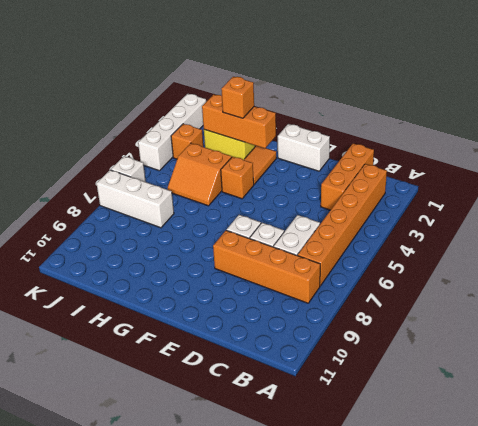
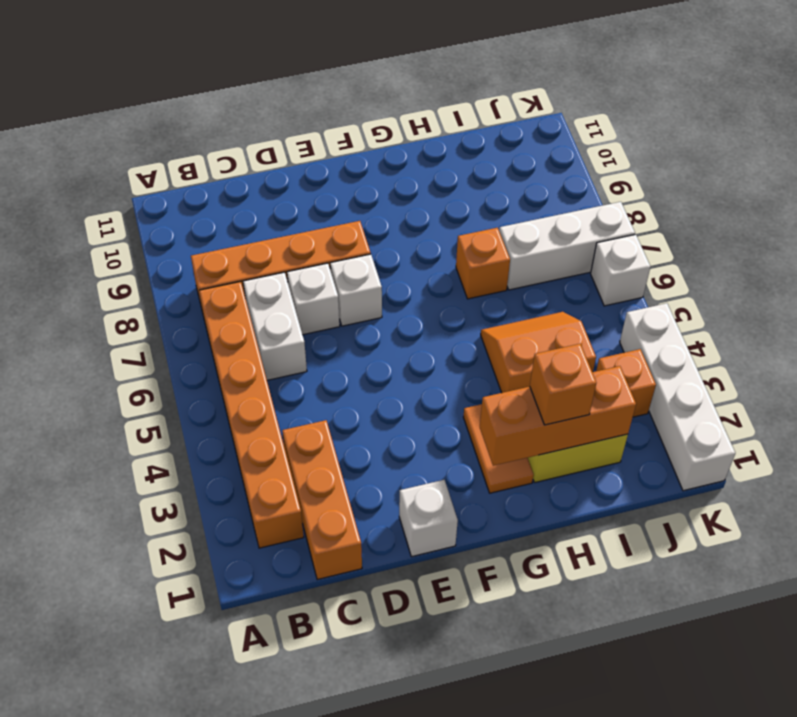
white 1x2 brick [278,124,330,171] -> white 1x1 brick [399,480,458,557]
orange 1x1 brick [221,157,254,199] -> orange 1x1 brick moved to [456,228,510,299]

